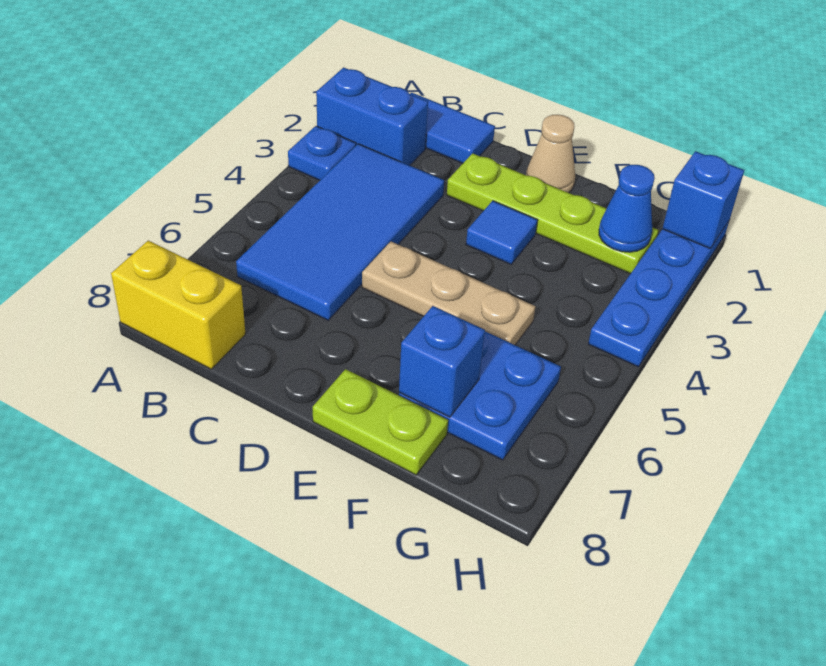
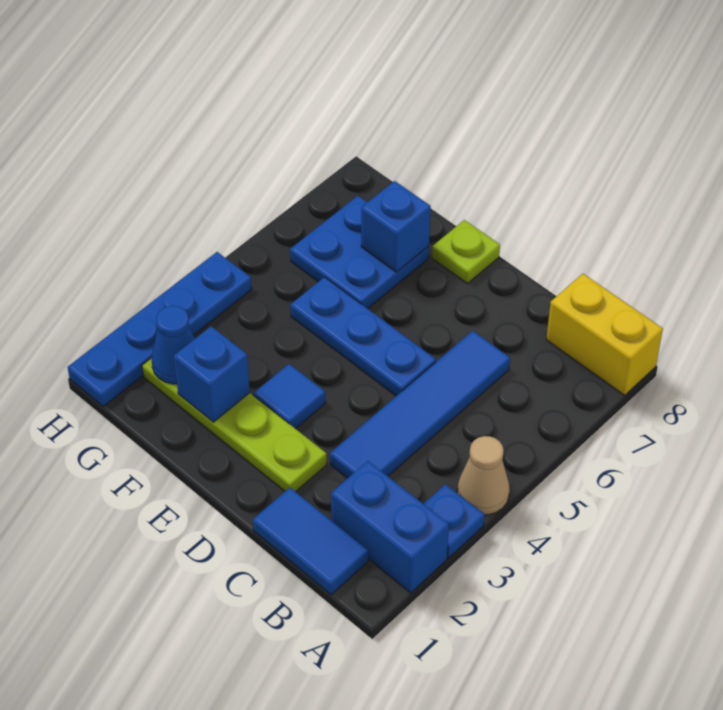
blue 2x4 tile [236,144,444,320] -> blue 1x4 tile [330,331,510,478]
tan 1x3 plate [362,242,535,345] -> blue 1x3 plate [291,277,436,396]
tan 1x1 cone [526,114,575,193] -> tan 1x1 cone moved to [457,436,510,515]
lime 1x2 plate [313,369,448,475] -> lime 1x1 plate [432,220,500,284]
blue 1x1 brick [662,151,744,248] -> blue 1x1 brick moved to [174,326,250,422]

